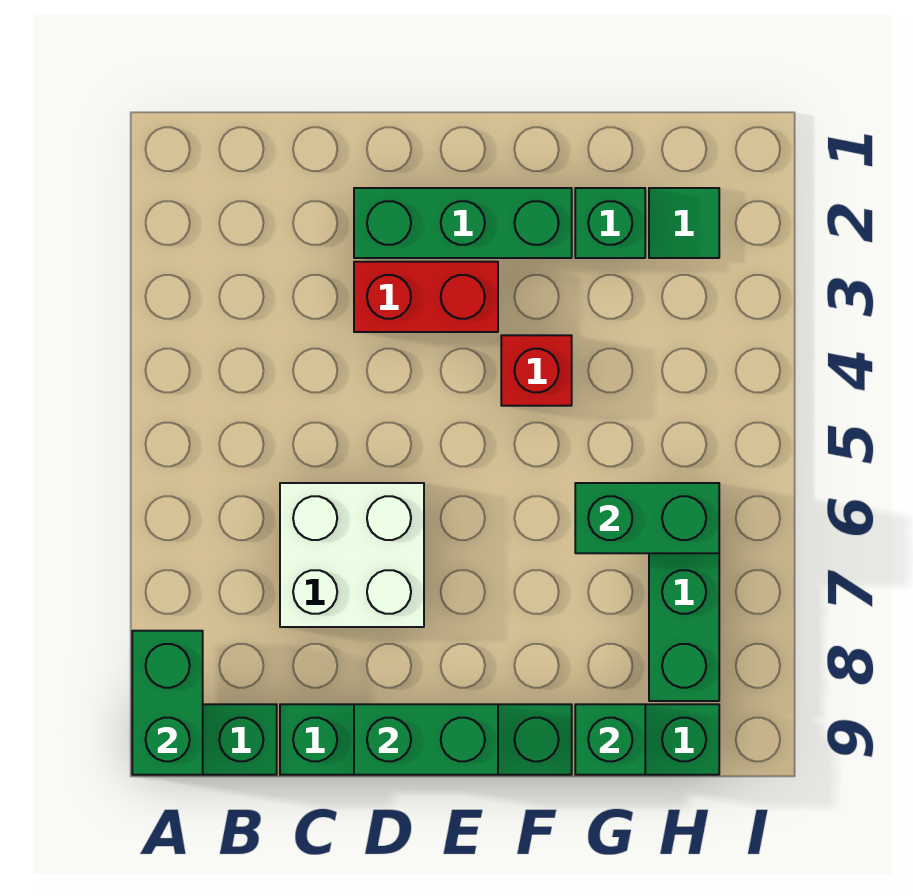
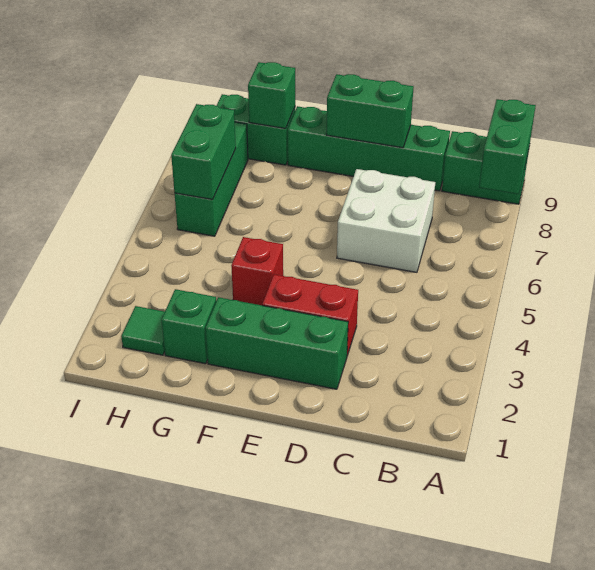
green 1x2 brick [575,483,719,553] -> green 1x2 brick turned to [171,104,236,200]

